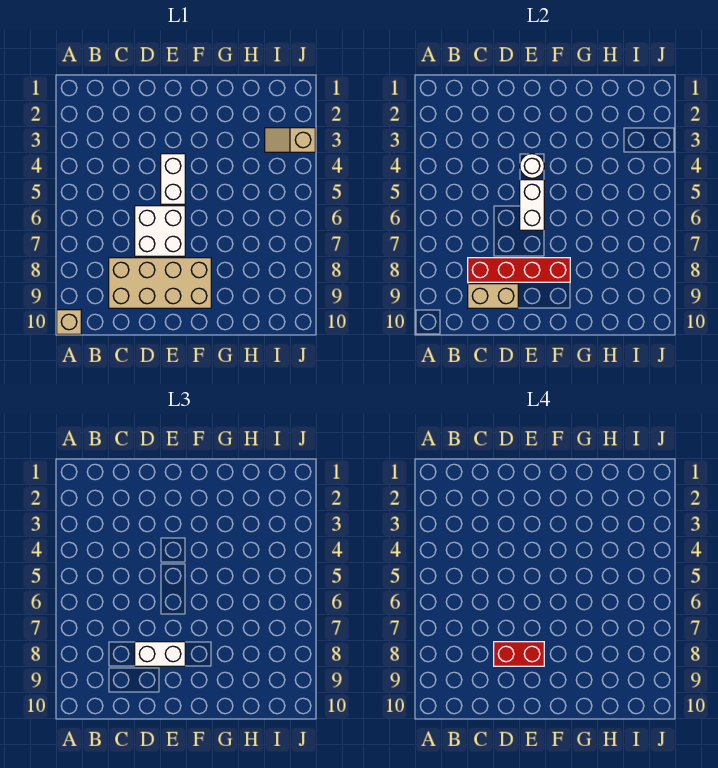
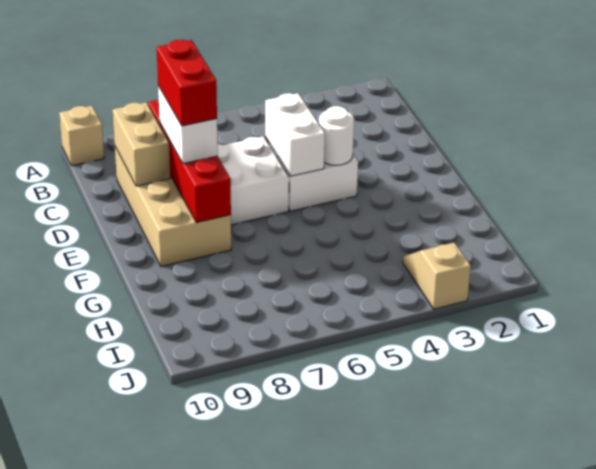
white 1x2 brick [520,180,544,230] -> white 1x2 brick turned to [265,93,325,176]

